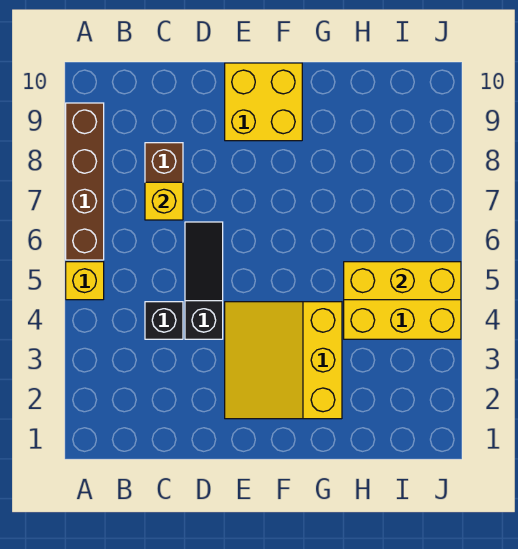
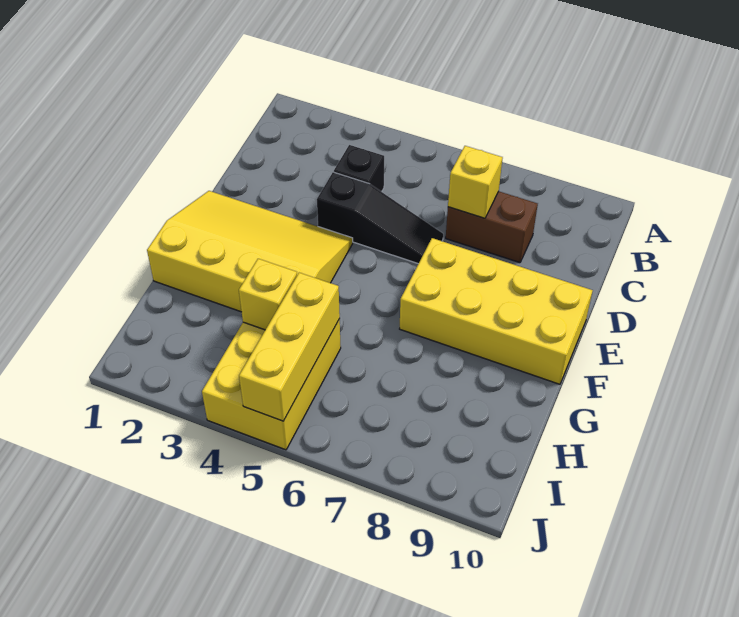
yellow 1x1 brick [66,262,104,300] -> yellow 1x1 brick moved to [239,259,297,330]
brown 1x4 brick [66,103,104,260] -> none
yellow 3x3 slope [225,302,342,419] -> yellow 3x4 slope [147,191,353,312]
yellow 2x2 brick [225,63,302,141] -> yellow 2x4 brick [400,238,593,384]

